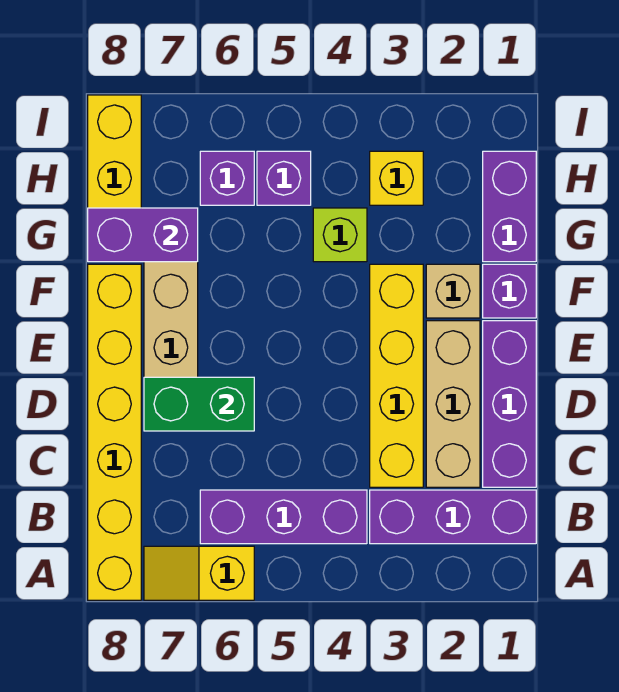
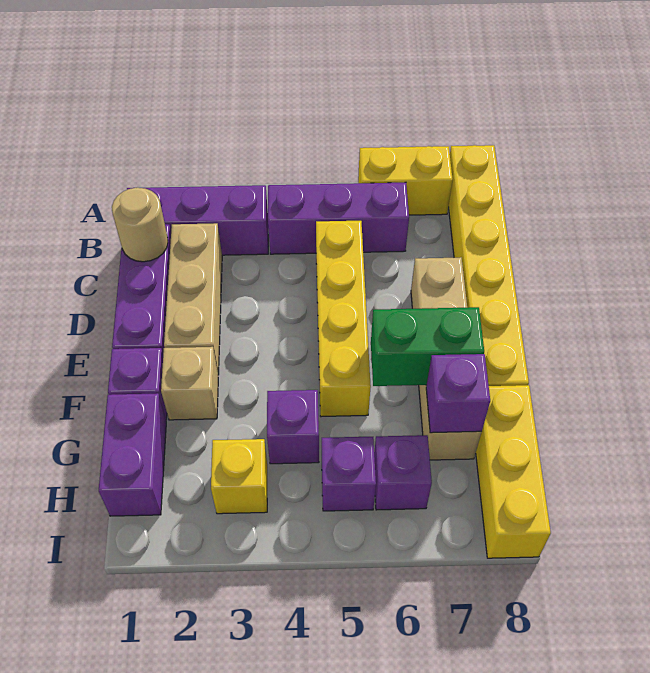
yellow 1x2 slope [144,546,254,600] -> yellow 1x2 brick [358,146,453,215]
none -> tan 1x1 round brick [112,188,168,262]
yellow 1x4 brick [370,264,423,487] -> yellow 1x4 brick moved to [316,221,371,417]
green 1x2 brick [144,377,254,431] -> green 1x2 brick moved to [371,307,484,386]
lime 1x1 brick [313,208,367,262] -> purple 1x1 brick [267,390,319,464]
purple 1x2 brick [88,208,198,262] -> purple 1x1 brick [426,354,490,433]

